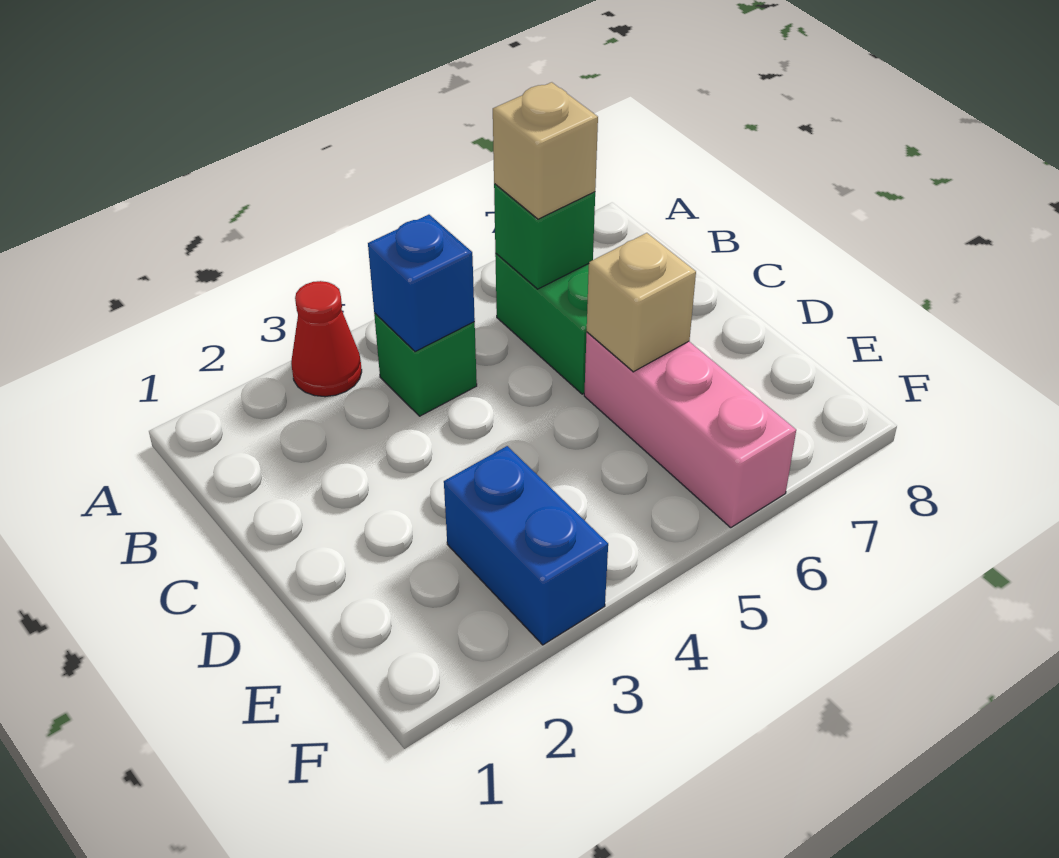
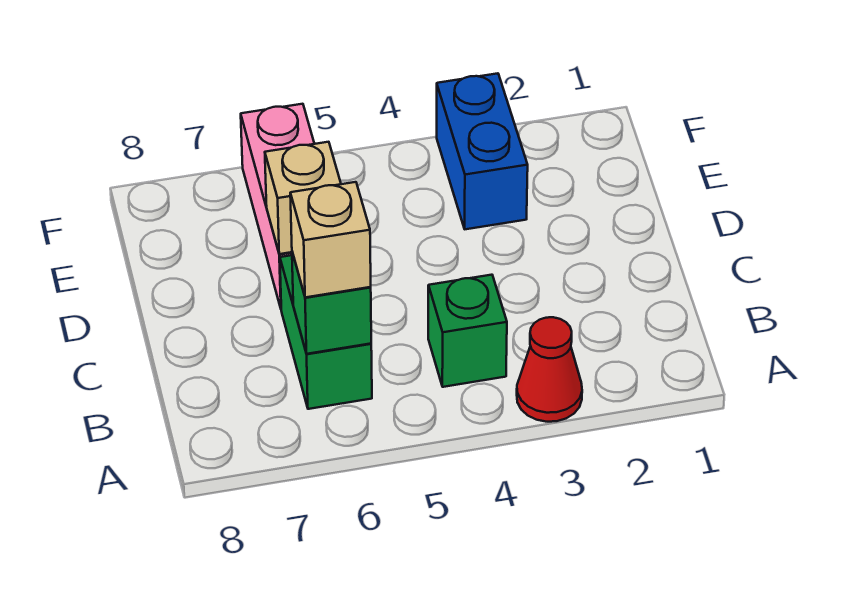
blue 1x1 brick [368,215,475,352] -> none

